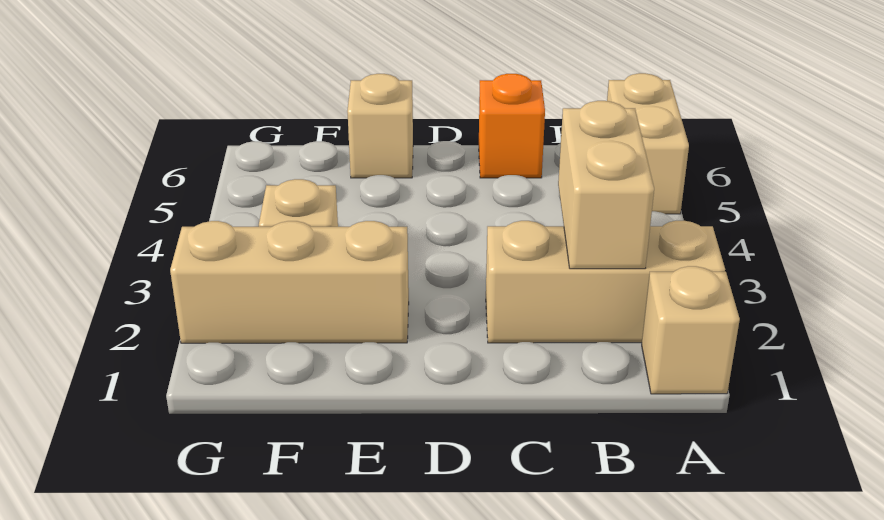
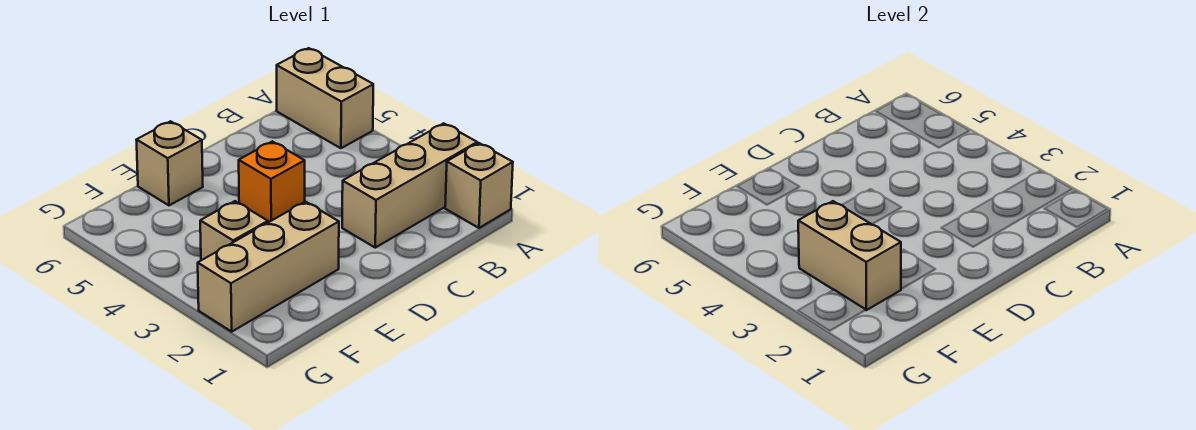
tan 1x2 brick [558,101,654,269] -> tan 1x2 brick moved to [798,201,901,310]
orange 1x1 brick [479,74,545,178] -> orange 1x1 brick moved to [239,141,305,222]

